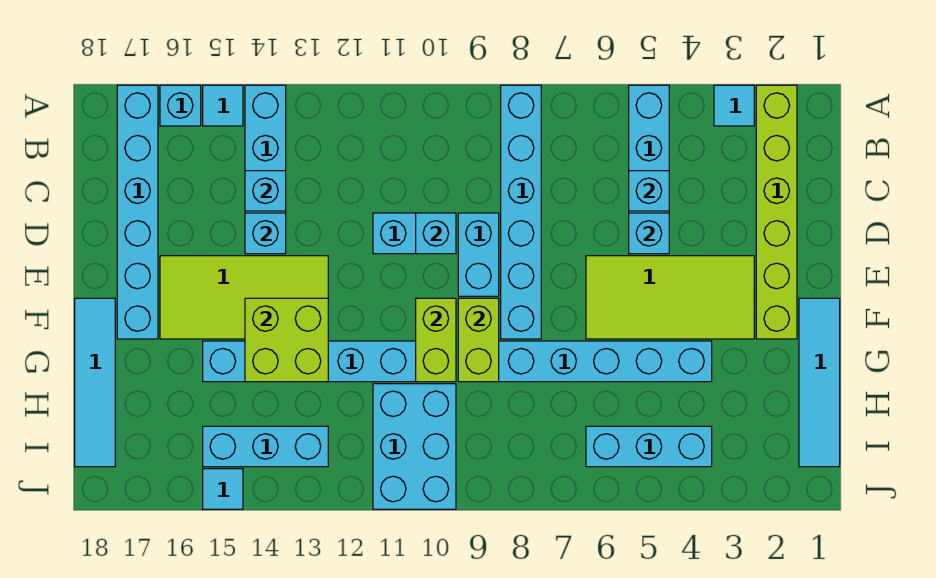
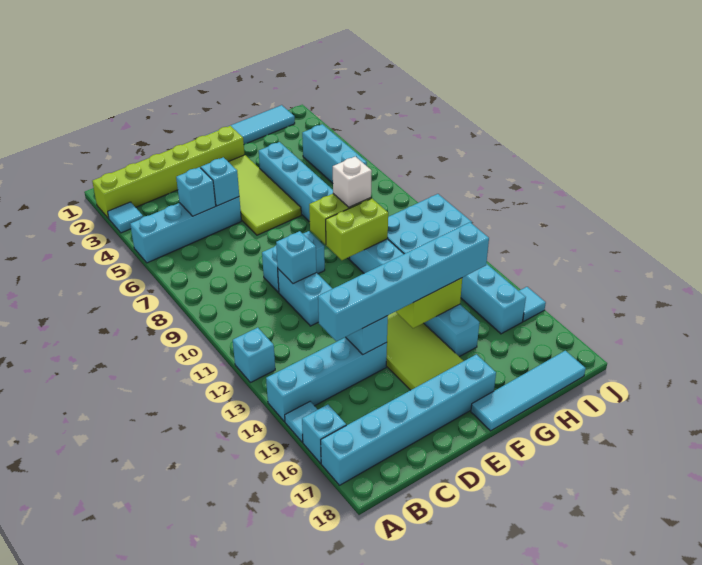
cyan 1x6 brick [501,85,541,339] -> cyan 1x6 brick moved to [318,222,489,341]
cyan 1x1 brick [245,171,286,211] -> cyan 1x1 brick moved to [233,328,275,383]
none -> white 1x1 brick [333,157,372,207]

